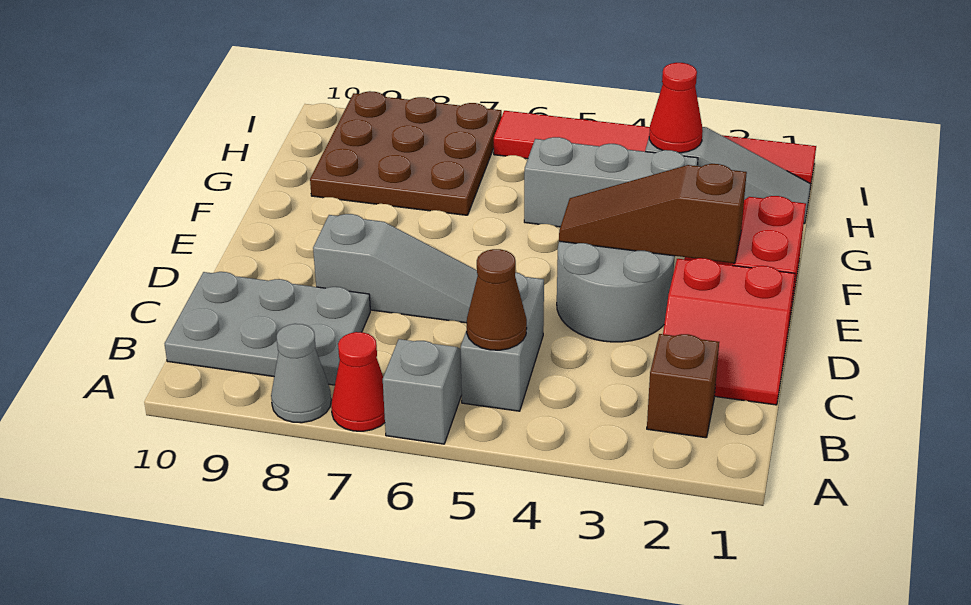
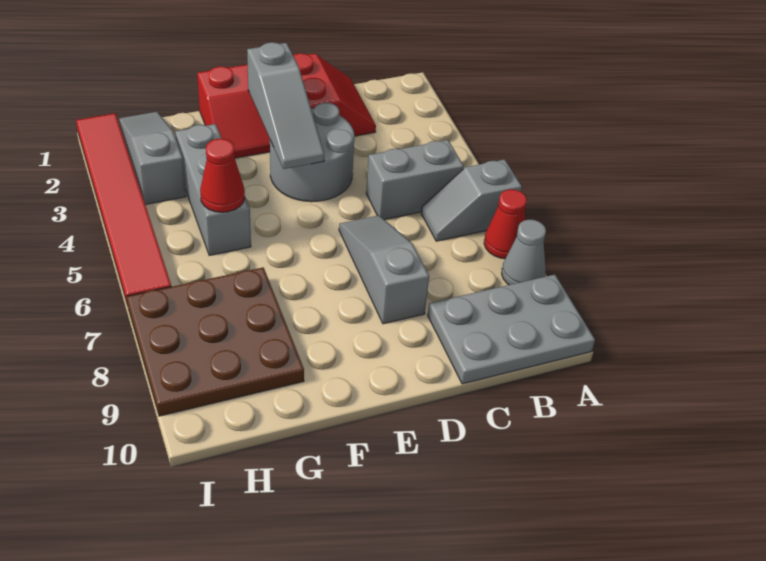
brown 1x1 brick [647,334,719,438] -> none
brown 1x1 cone [467,249,527,350] -> none
grey 2x3 plate [164,272,370,385] -> grey 2x3 plate turned to [428,275,595,384]
brown 1x3 slope [559,164,747,263] -> grey 1x3 slope [247,42,324,169]
red 1x1 cone [649,63,703,153] -> red 1x1 cone moved to [200,139,245,212]

